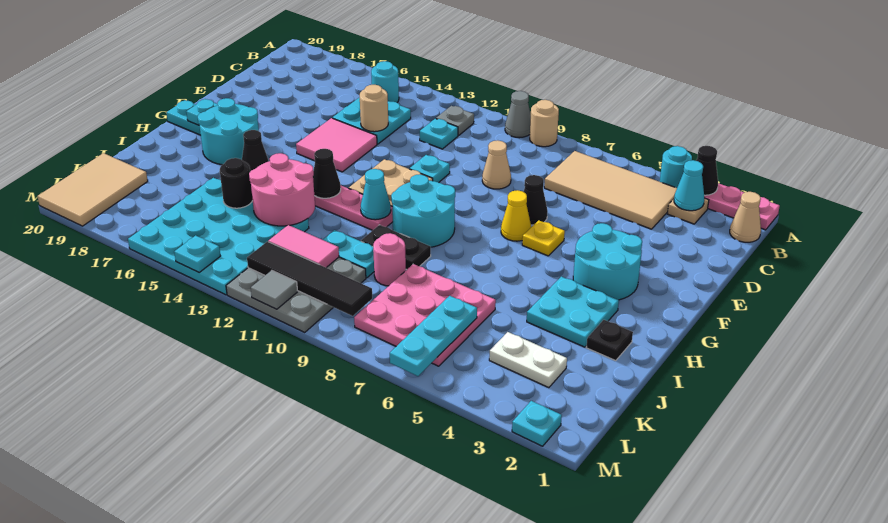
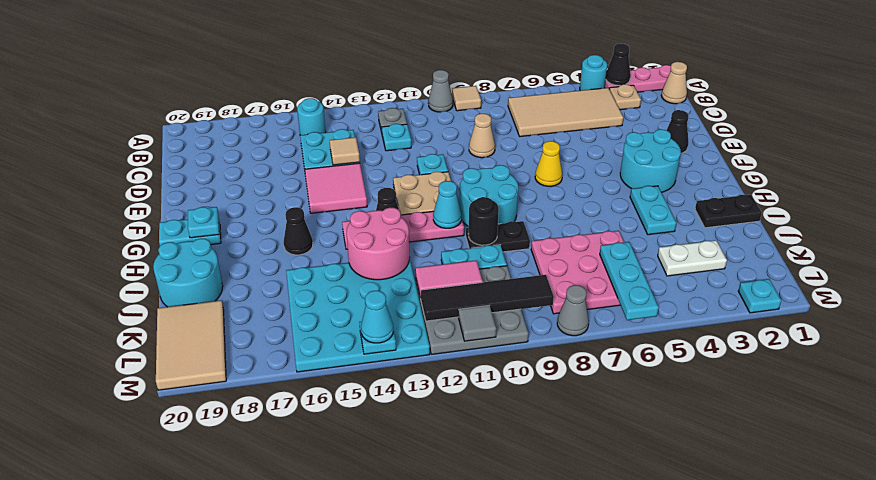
tan 1x1 round brick [530,100,559,147] -> tan 1x1 tile [452,86,481,111]
cyan 1x1 cone [674,160,704,211] -> cyan 1x1 cone moved to [361,291,393,343]
tan 1x1 round brick [360,85,388,132] -> tan 1x1 tile [330,137,360,165]
black 1x1 cone [524,175,548,225] -> black 1x1 cone moved to [667,110,689,153]
yellow 1x1 plate [522,220,565,256] -> none
cyan 2x2 round brick [198,98,259,165] -> cyan 2x2 round brick moved to [153,239,223,307]
cyan 2x2 plate [527,277,619,347] -> cyan 1x2 plate [630,186,676,235]
black 1x1 plate [586,320,633,361] -> black 1x2 plate [695,195,762,228]
pink 1x1 round brick [373,233,406,286] -> none
black 1x1 round brick [220,158,253,208] -> black 1x1 round brick moved to [468,197,499,245]
none -> grey 1x1 cone [557,285,589,336]

